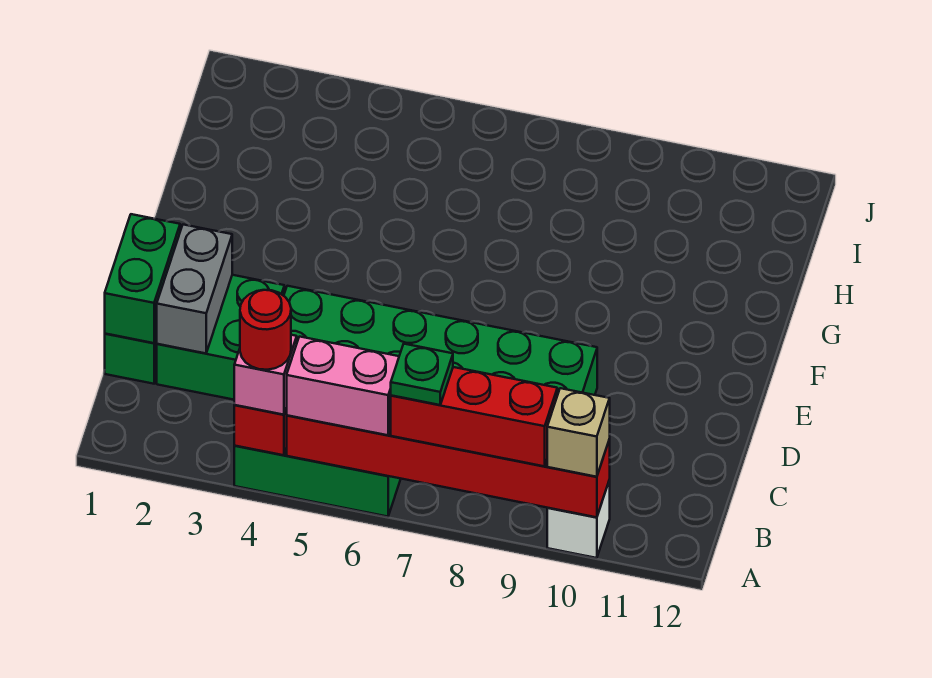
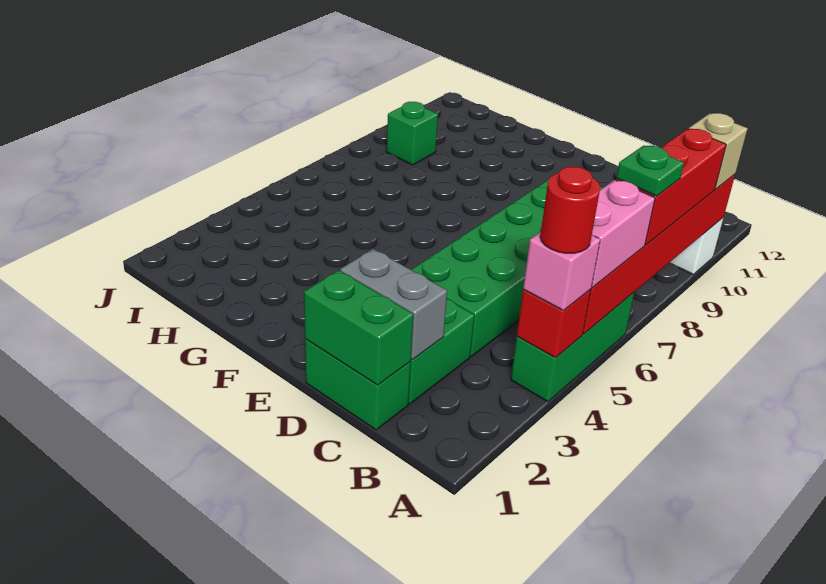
none -> green 1x1 brick [387,102,438,165]

